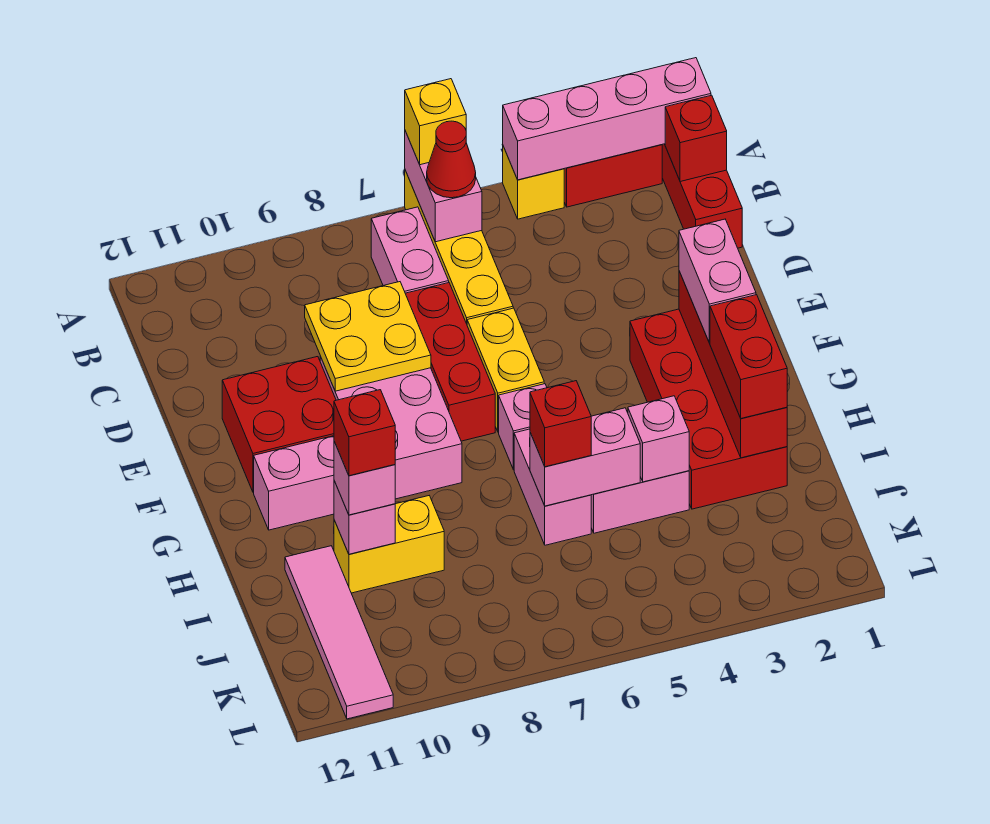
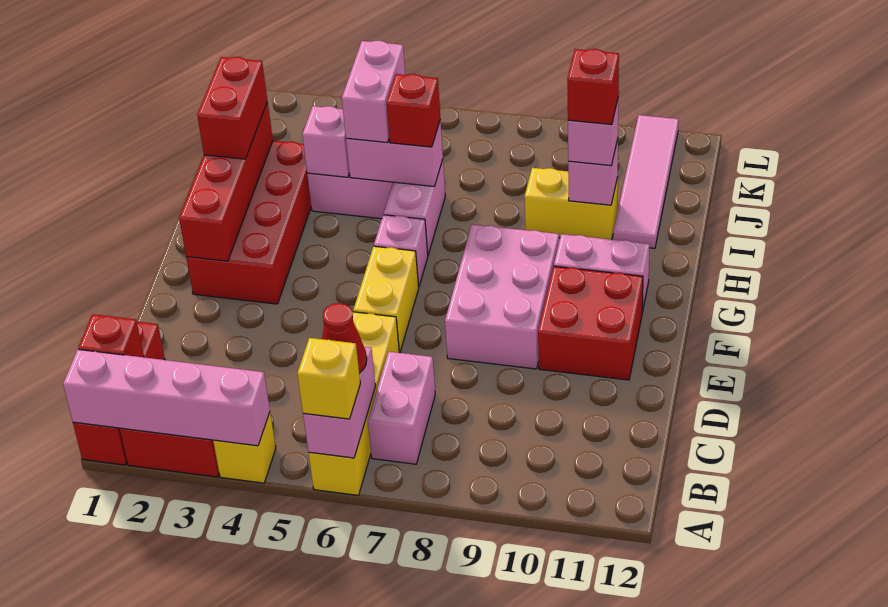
red 1x3 brick [405,283,495,441] -> none
yellow 2x2 plate [305,282,431,391] -> none
pink 1x2 brick [679,219,756,343] -> pink 1x2 brick moved to [342,40,405,142]

